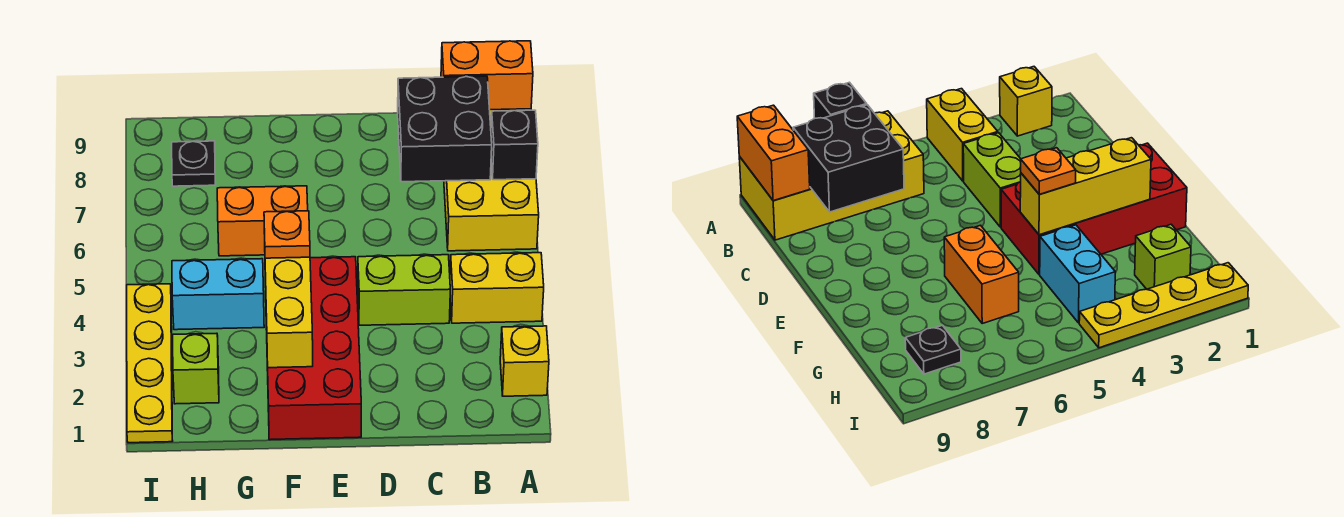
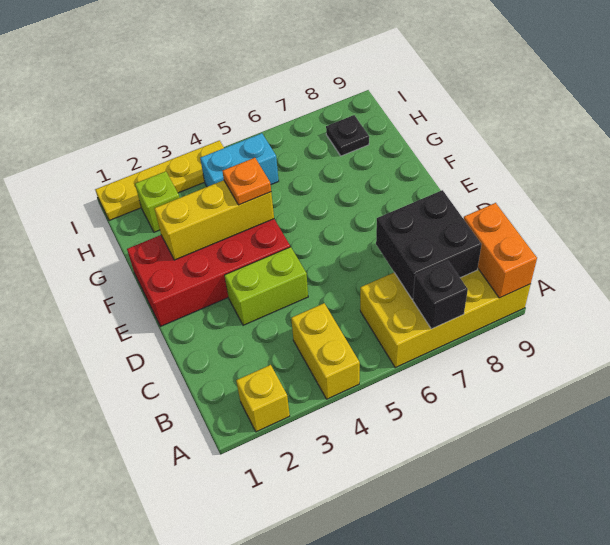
lime 1x2 brick [358,255,450,325] -> lime 1x2 brick turned to [224,247,308,325]
orange 1x2 brick [217,186,308,256] -> none
cyan 1x2 brick [172,259,264,330] -> cyan 1x2 brick turned to [200,133,279,187]

